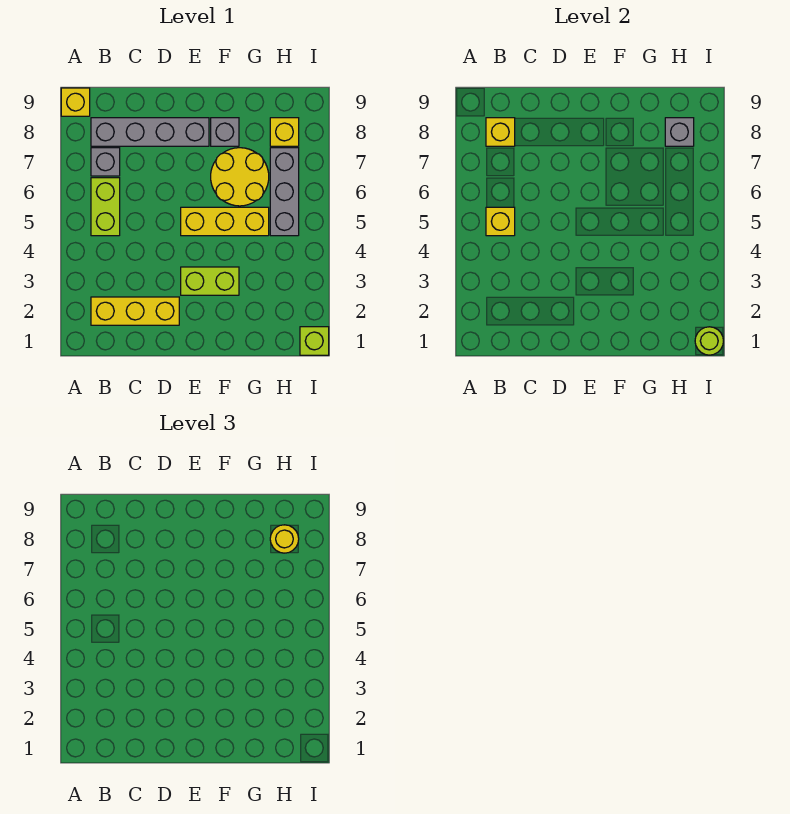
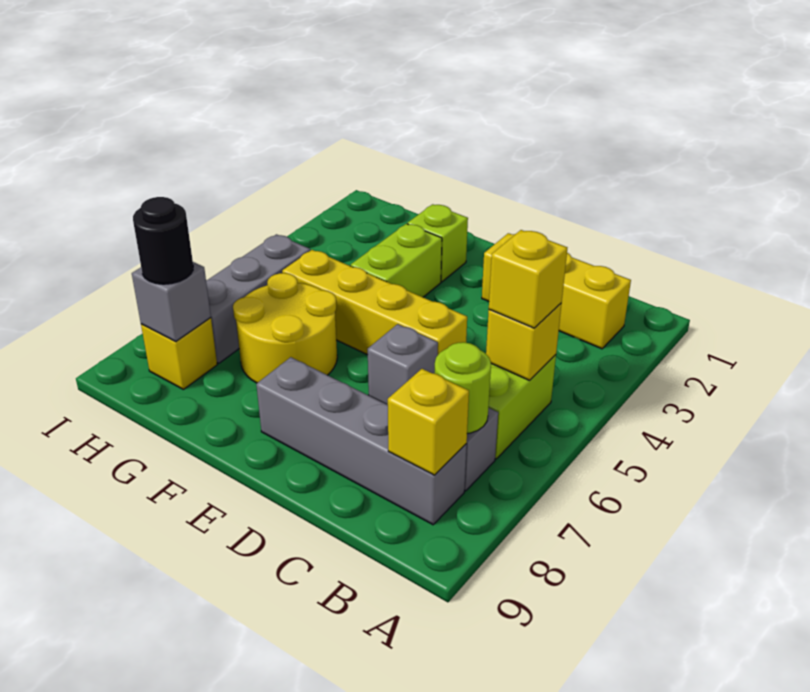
yellow 1x1 brick [61,88,90,116] -> yellow 1x1 brick moved to [489,230,567,328]
lime 1x2 brick [181,267,239,295] -> lime 1x2 brick turned to [351,224,442,297]
yellow 1x3 brick [181,207,269,236] -> yellow 1x4 brick [282,250,467,355]
grey 1x1 brick [211,118,239,146] -> grey 1x1 brick moved to [368,324,438,405]
yellow 1x1 round brick [270,525,299,553] -> black 1x1 round brick [133,197,193,284]
lime 1x1 brick [300,327,329,355] -> lime 1x1 brick moved to [407,204,468,282]
lime 1x1 round brick [695,327,723,355] -> lime 1x1 round brick moved to [435,342,491,434]

